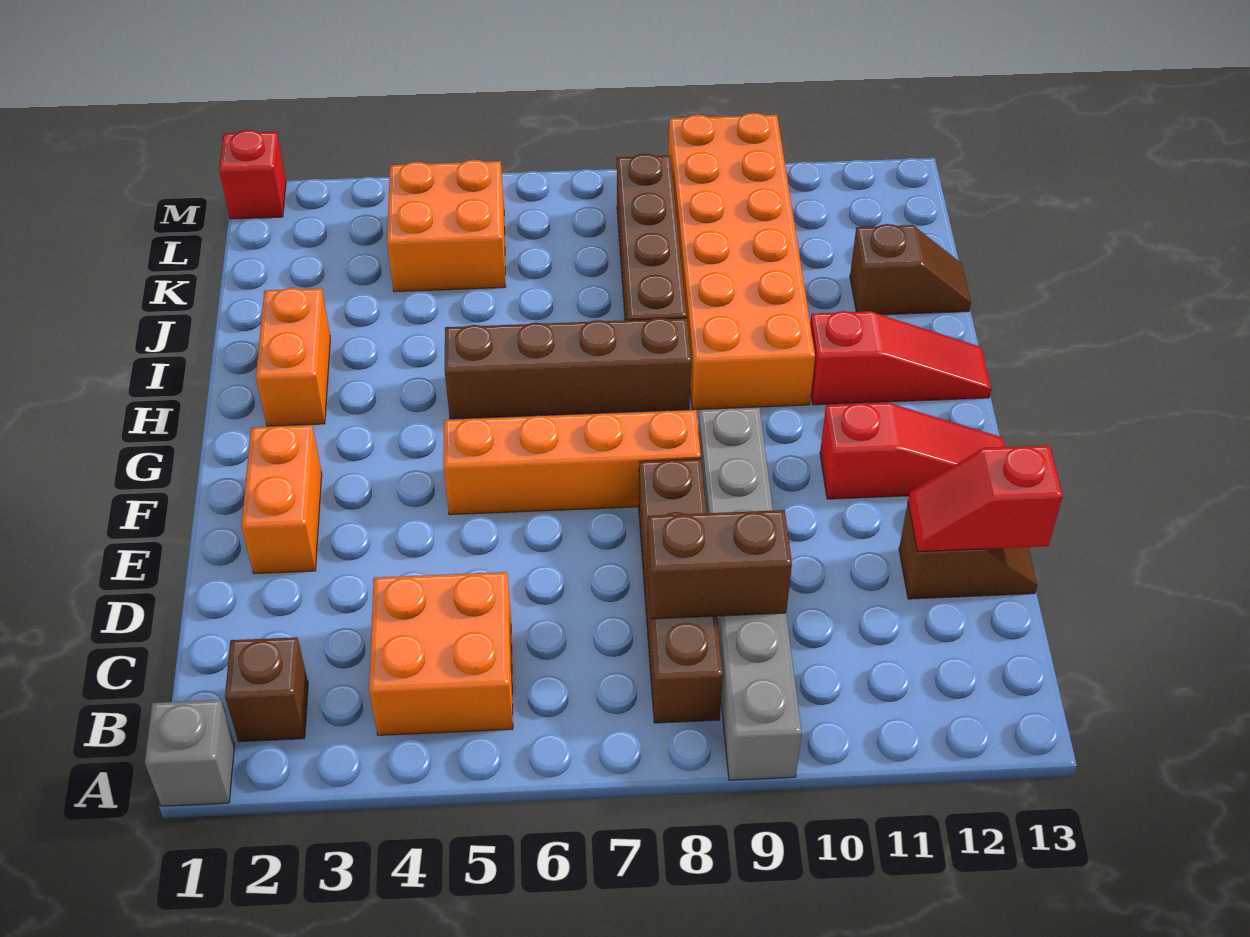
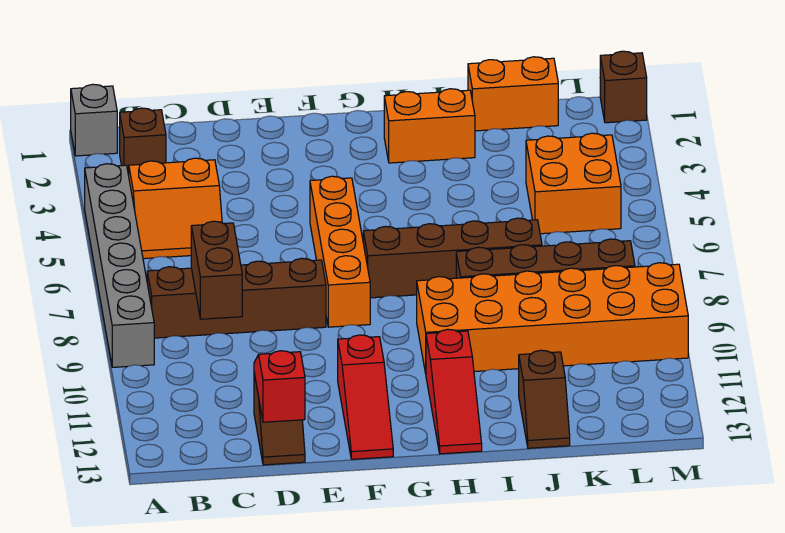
grey 1x6 brick [698,407,802,780] -> grey 1x6 brick turned to [85,164,154,367]
orange 2x2 brick [369,572,513,735] -> orange 2x2 slope [129,158,222,259]
orange 1x2 brick [241,425,322,574] -> orange 1x2 brick moved to [468,57,558,131]
brown 1x4 brick [445,318,691,419] -> brown 1x4 brick turned to [363,218,542,298]
red 1x1 brick [219,130,286,219] -> brown 1x1 brick [600,51,647,123]

